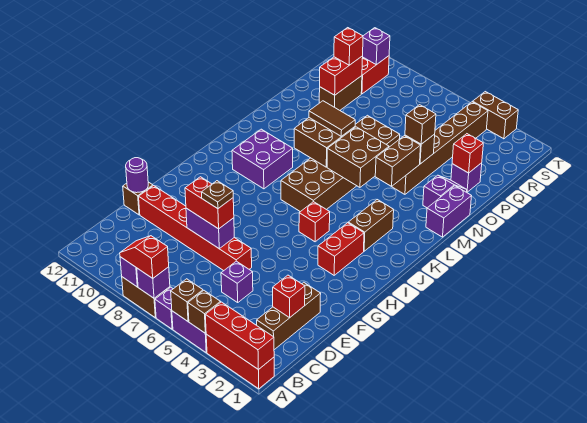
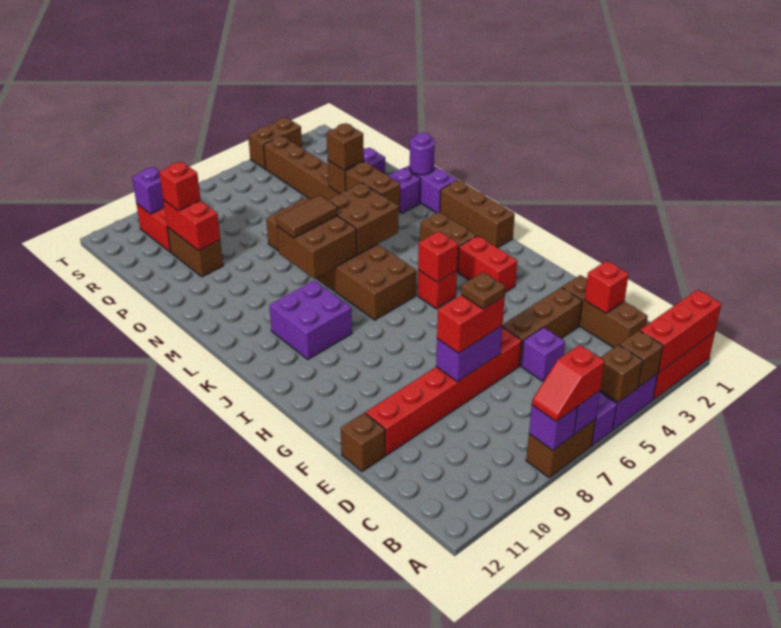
none -> brown 1x3 brick [502,287,582,366]
purple 1x1 round brick [126,158,148,193] -> purple 1x1 round brick moved to [410,133,435,175]
none -> brown 1x3 brick [440,180,515,248]
red 1x1 brick [452,134,483,173] -> red 1x1 brick moved to [418,231,458,282]

